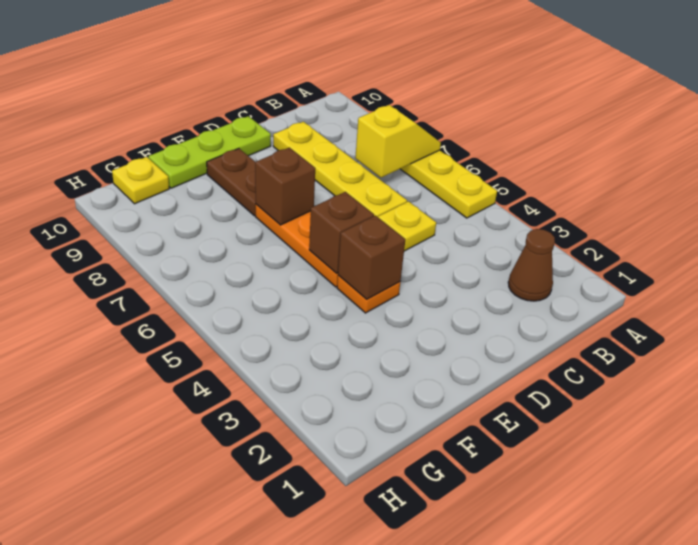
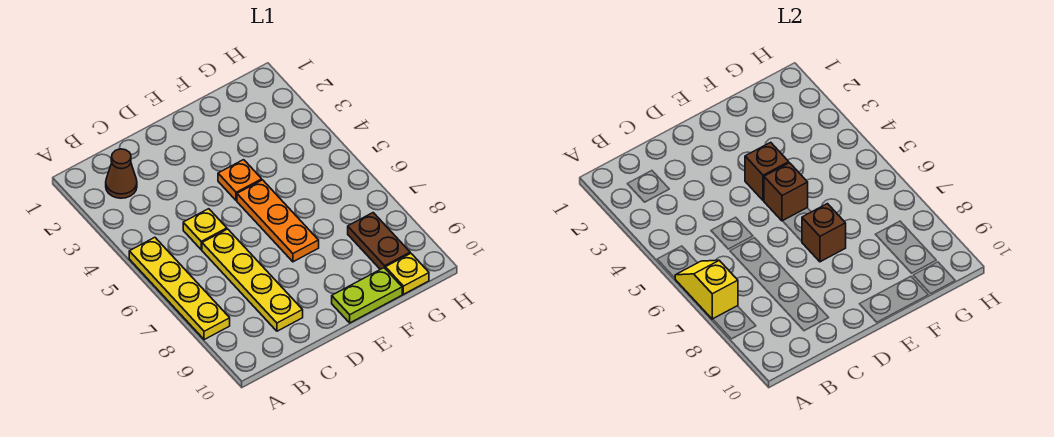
yellow 1x2 slope [355,105,441,178] -> yellow 1x2 slope turned to [675,260,738,319]
lime 1x3 plate [149,116,271,188] -> lime 1x2 plate [332,268,402,323]
brown 1x2 plate [207,149,256,216] -> brown 1x2 plate moved to [348,213,410,269]

